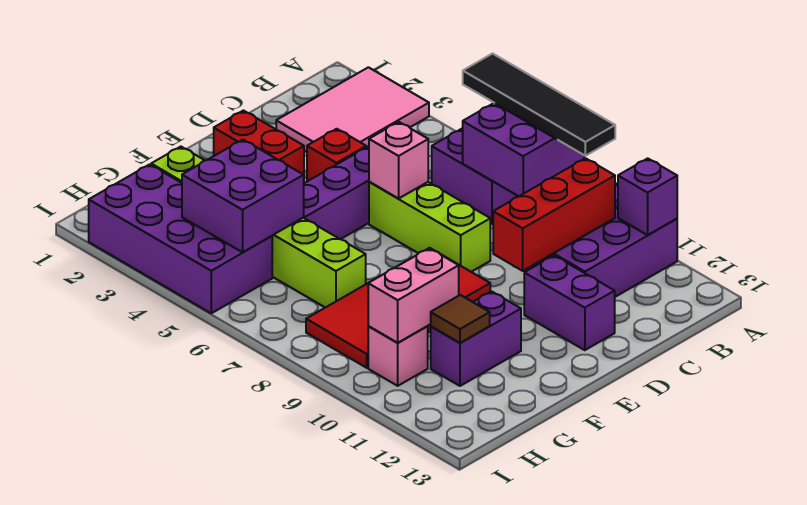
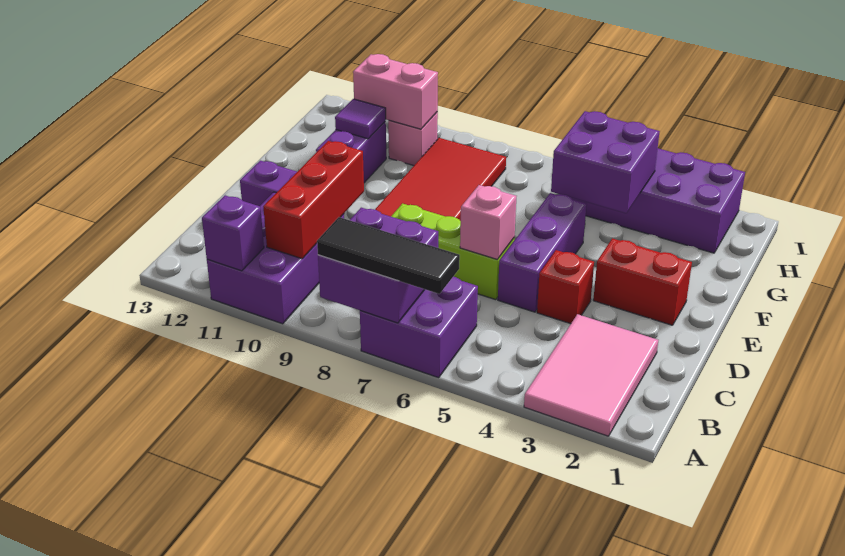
black 1x4 tile [463,54,615,156] -> black 1x3 tile [317,217,460,294]
lime 1x6 brick [151,147,366,308] -> none
pink 1x2 brick [368,248,459,343] -> pink 1x2 brick turned to [353,54,438,129]
brown 1x1 tile [431,295,490,343] -> purple 1x1 tile [335,99,386,139]

